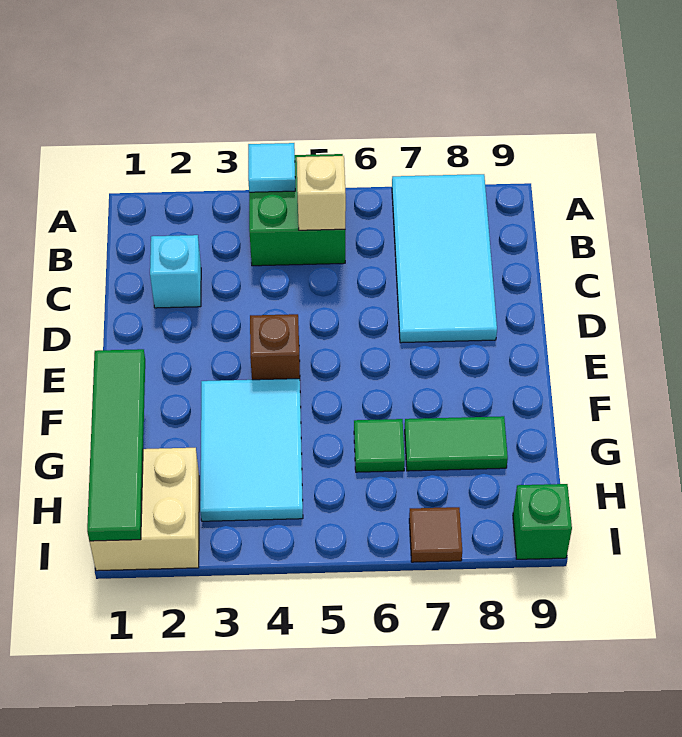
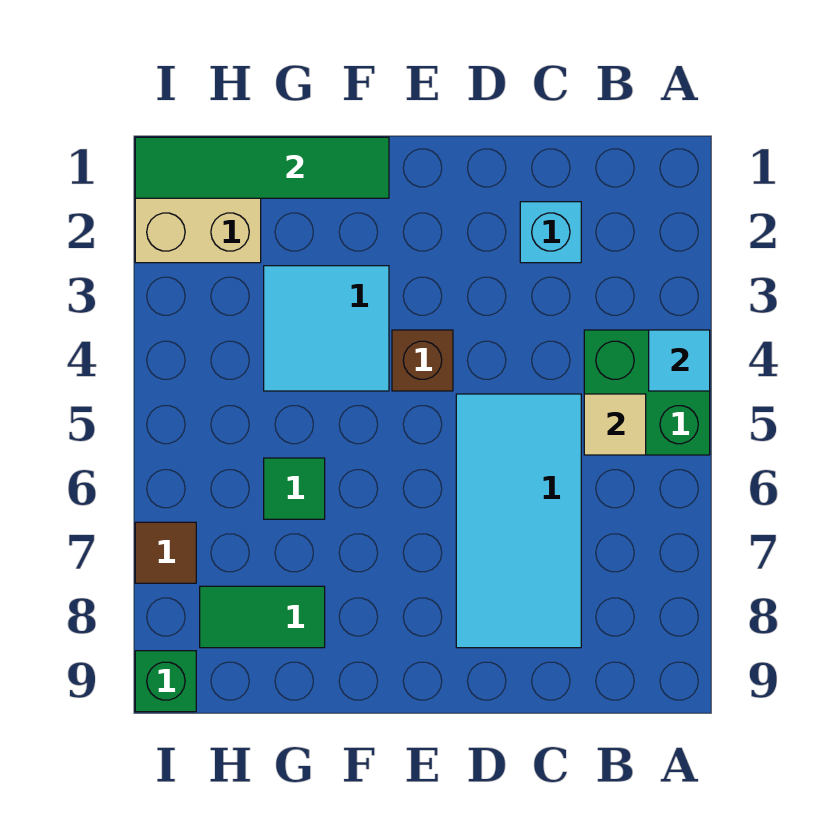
cyan 2x4 tile [392,174,497,343] -> cyan 2x4 tile turned to [456,394,581,648]
tan 1x1 brick [297,156,346,230] -> tan 1x1 tile [584,394,646,455]
cyan 2x3 tile [200,379,303,521] -> cyan 2x2 tile [264,266,389,391]
green 1x2 tile [405,416,508,471] -> green 1x2 tile turned to [200,586,325,648]

